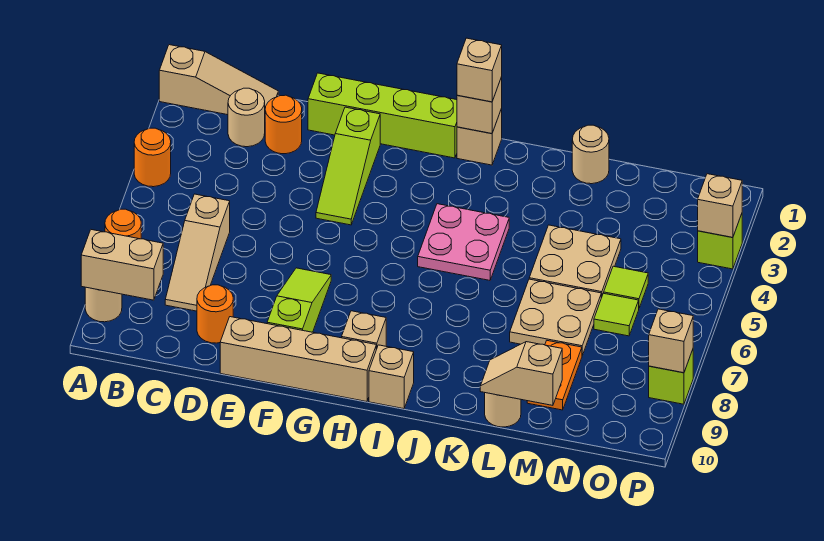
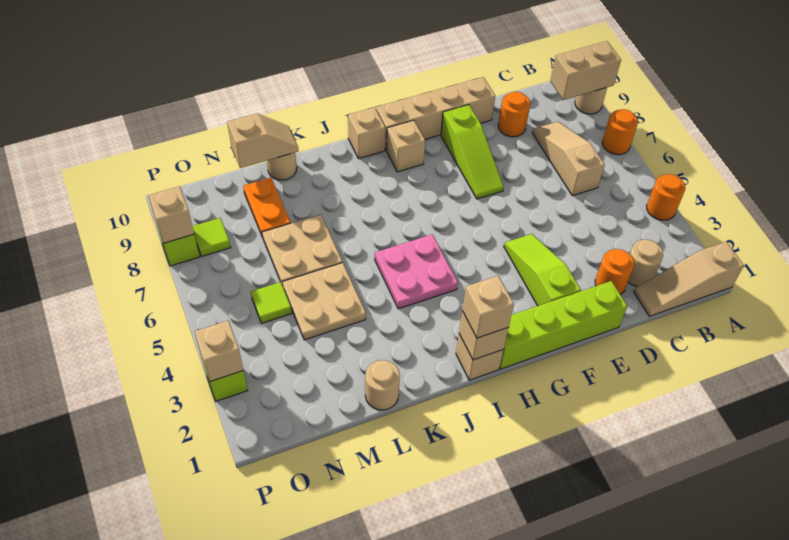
lime 1x1 tile [594,293,639,336] -> lime 1x1 tile moved to [192,218,231,257]

